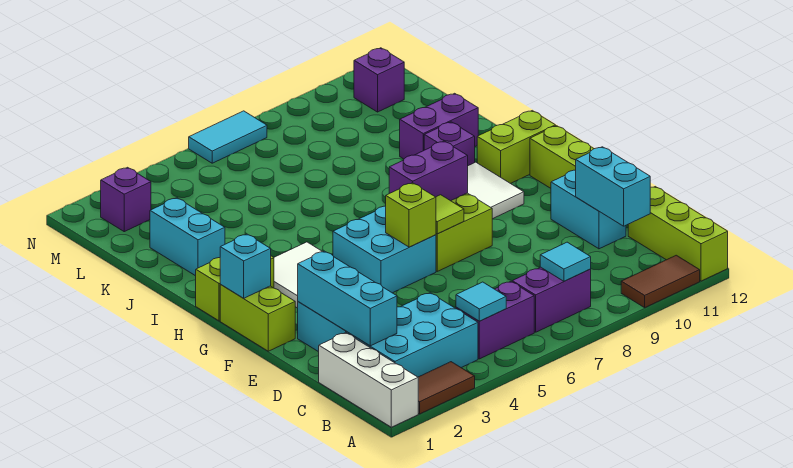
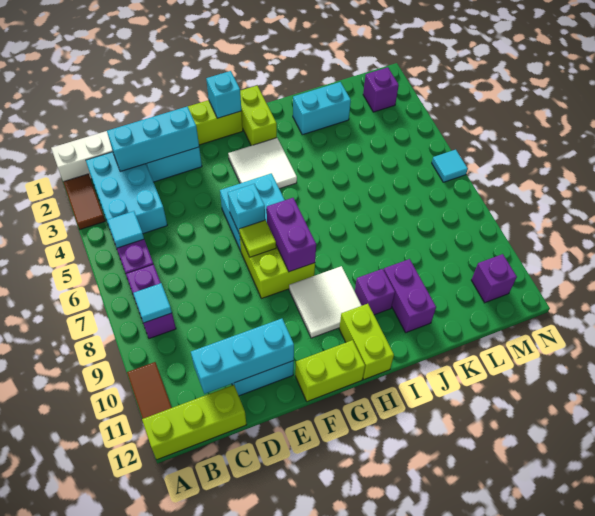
cyan 1x2 brick [576,147,650,226] -> cyan 1x3 brick [191,319,294,394]
lime 1x1 brick [386,183,436,247] -> cyan 1x1 brick [228,184,265,233]
cyan 1x2 tile [189,111,267,163] -> cyan 1x1 tile [432,150,468,182]

